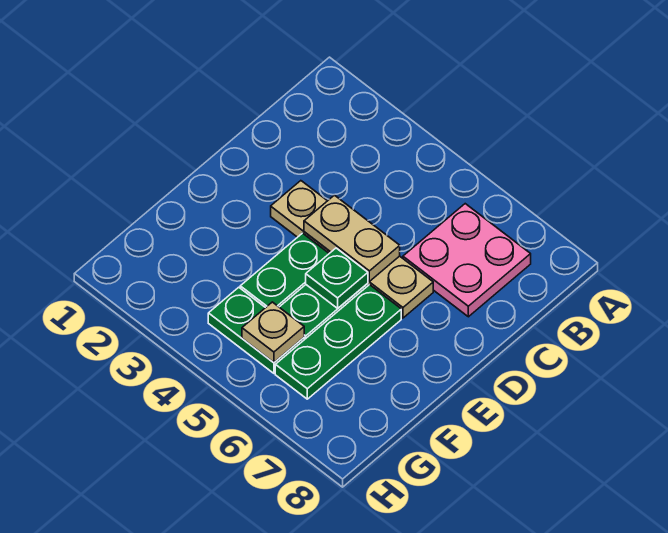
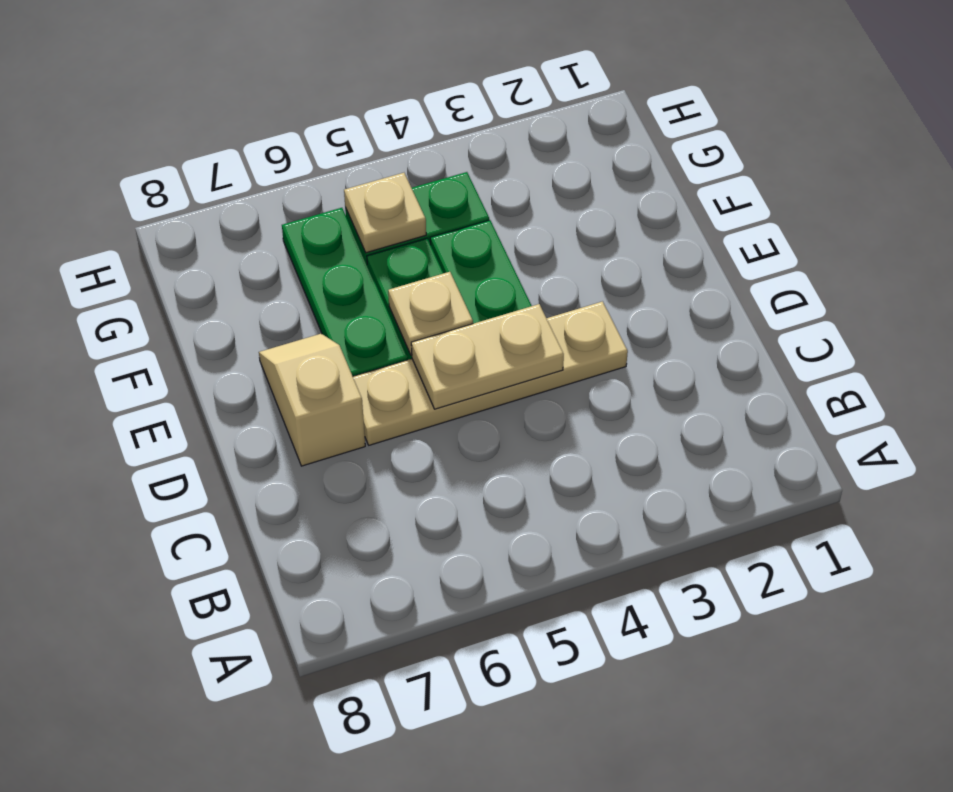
pink 2x2 plate [403,204,531,317] -> none
none -> tan 1x2 slope [259,334,365,466]
green 1x1 plate [306,248,368,308] -> tan 1x1 plate [388,272,473,355]

